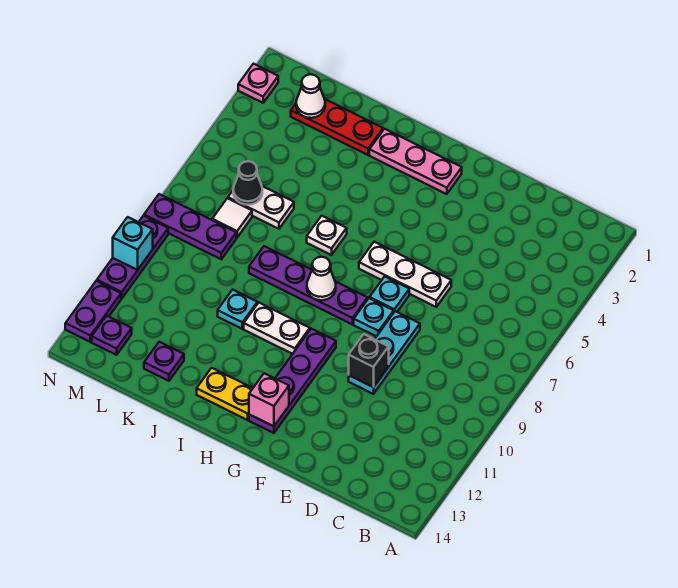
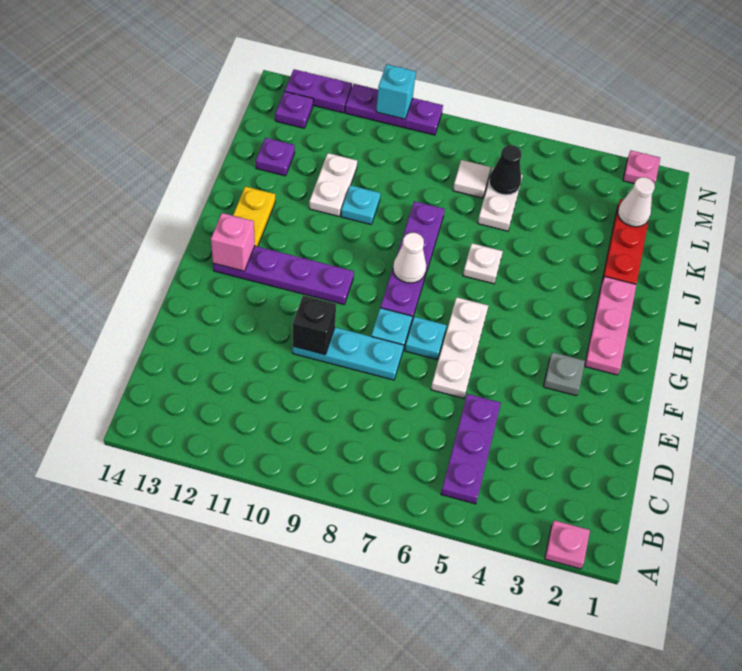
none -> pink 1x1 plate [545,520,590,569]
none -> grey 1x1 plate [543,352,585,396]
white 1x2 plate [244,303,310,354] -> white 1x2 plate moved to [309,153,357,216]
purple 1x3 plate [144,194,236,259] -> purple 1x3 plate moved to [441,394,501,504]

